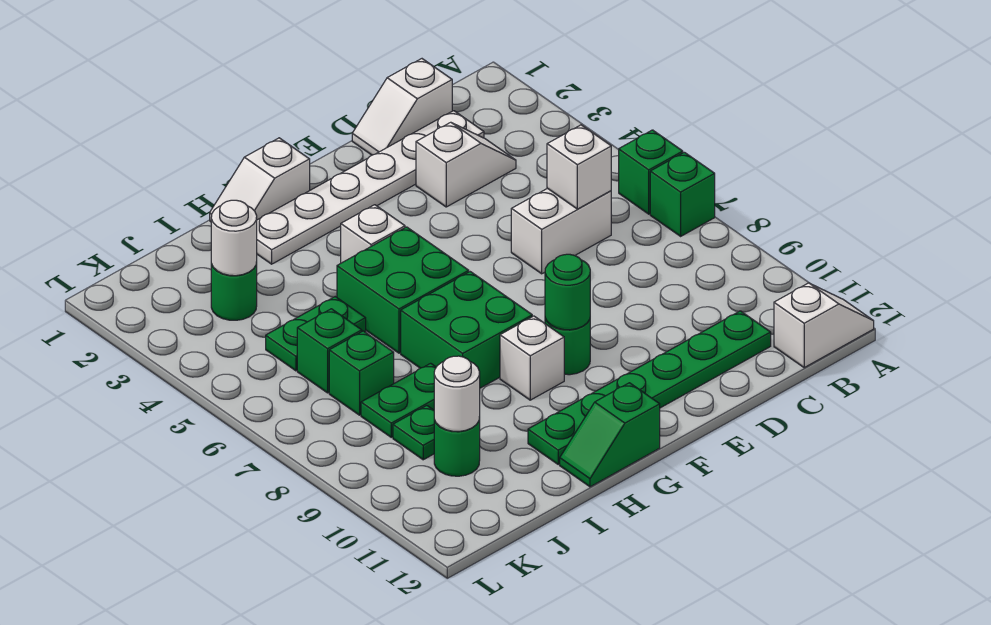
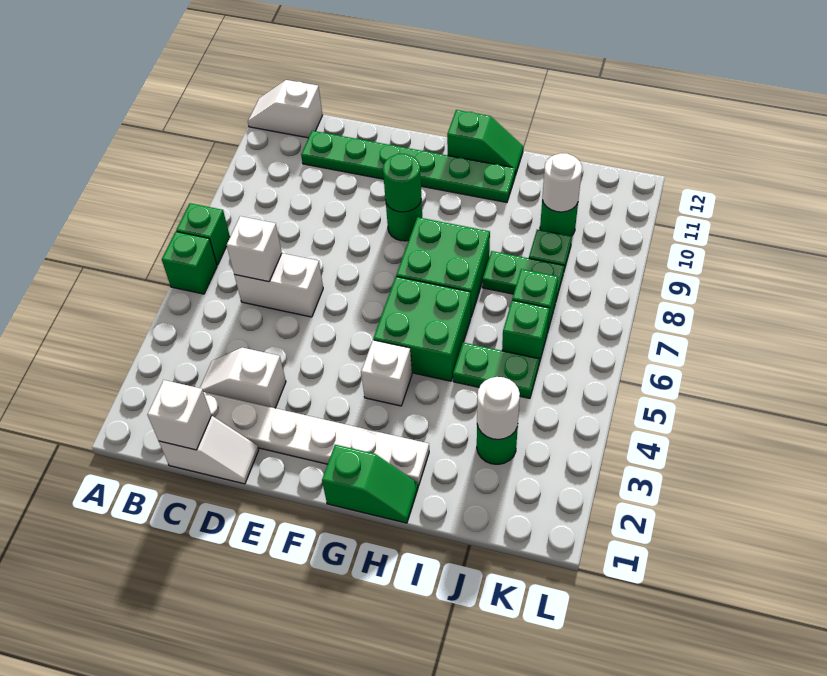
white 1x2 slope [210,138,310,222] -> green 1x2 slope [322,445,418,523]
white 1x1 brick [500,316,564,400] -> white 1x1 brick moved to [147,380,211,450]

